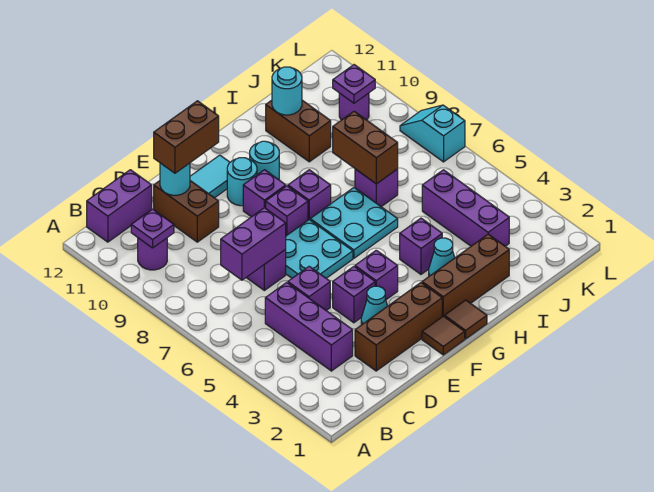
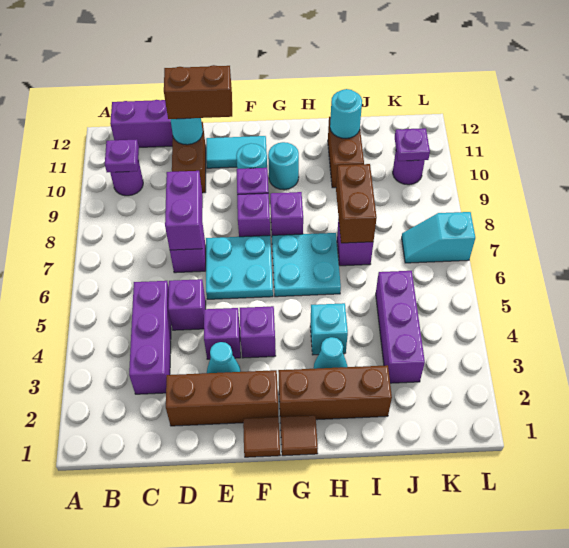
purple 1x2 brick [221,208,286,280] -> purple 1x2 brick turned to [165,171,203,250]
purple 1x1 brick [400,218,442,274] -> cyan 1x1 brick [310,303,348,355]
cyan 1x2 slope [400,105,465,162] -> cyan 1x2 slope turned to [402,212,475,263]

